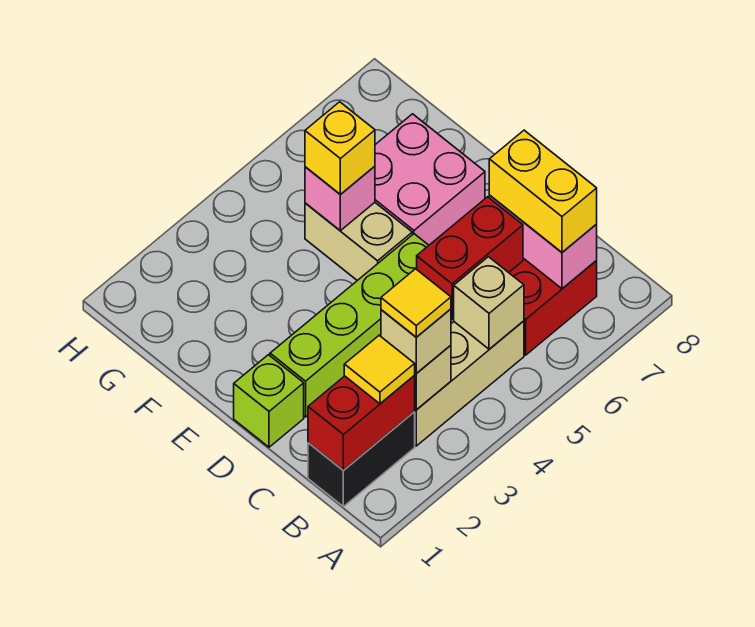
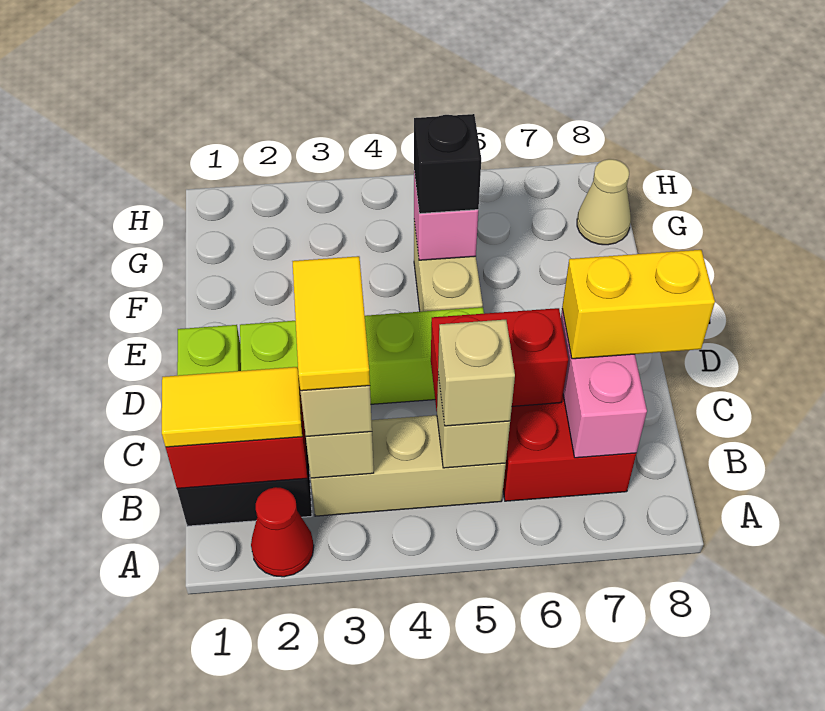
none -> red 1x1 cone [251,487,314,577]
yellow 1x1 tile [344,335,415,404] -> yellow 1x2 tile [162,367,302,447]
yellow 1x1 tile [381,269,451,337] -> yellow 1x2 tile [292,256,370,391]
none -> tan 1x1 brick [438,320,515,426]
yellow 1x2 brick [489,130,597,252] -> yellow 1x2 brick turned to [562,250,715,359]
pink 2x2 brick [375,114,485,245] -> none
yellow 1x1 brick [305,102,375,195] -> black 1x1 brick [414,114,481,214]
none -> tan 1x1 cone [577,159,631,245]

